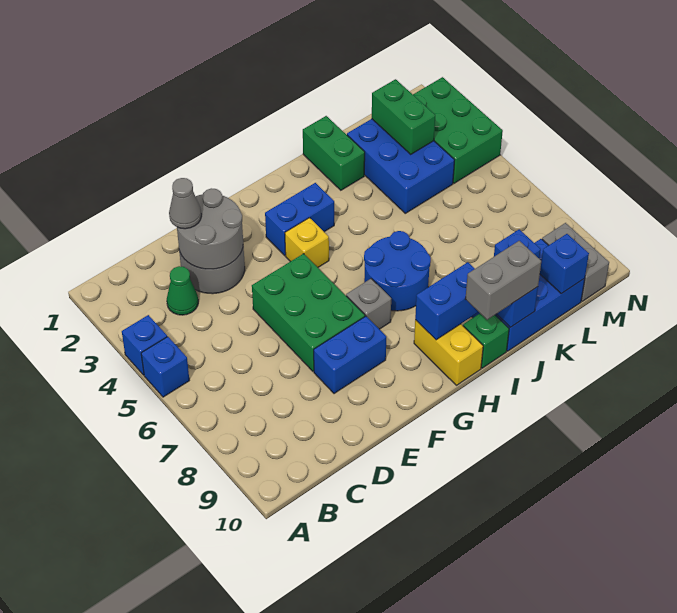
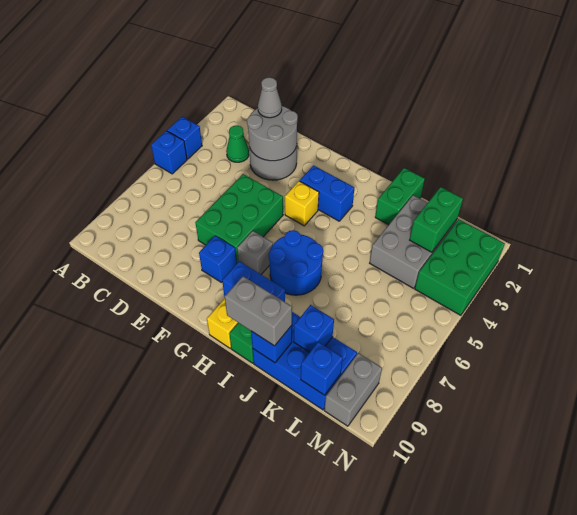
blue 1x2 brick [314,316,386,394] -> blue 1x1 brick [199,236,237,282]
blue 2x3 brick [347,119,454,213] -> grey 2x3 brick [370,195,457,288]

